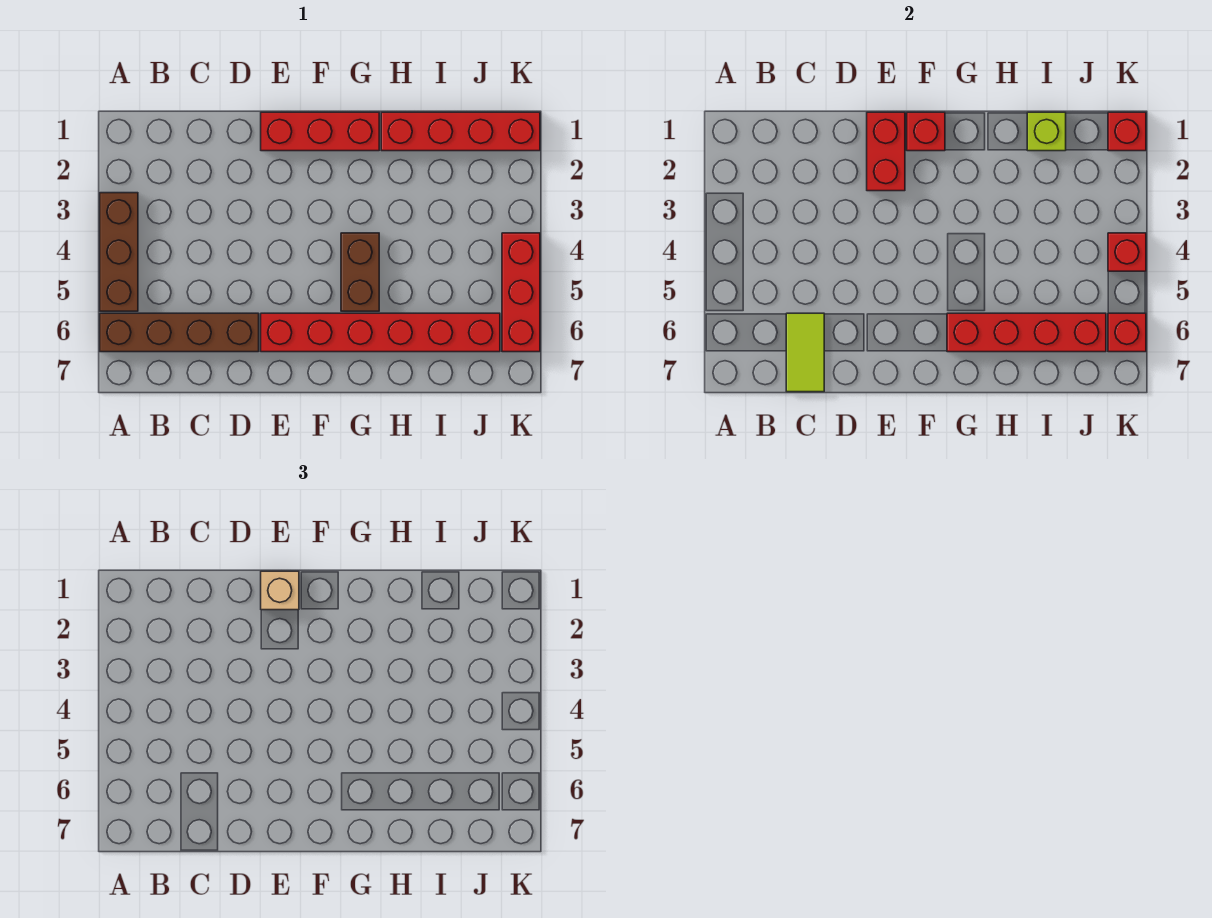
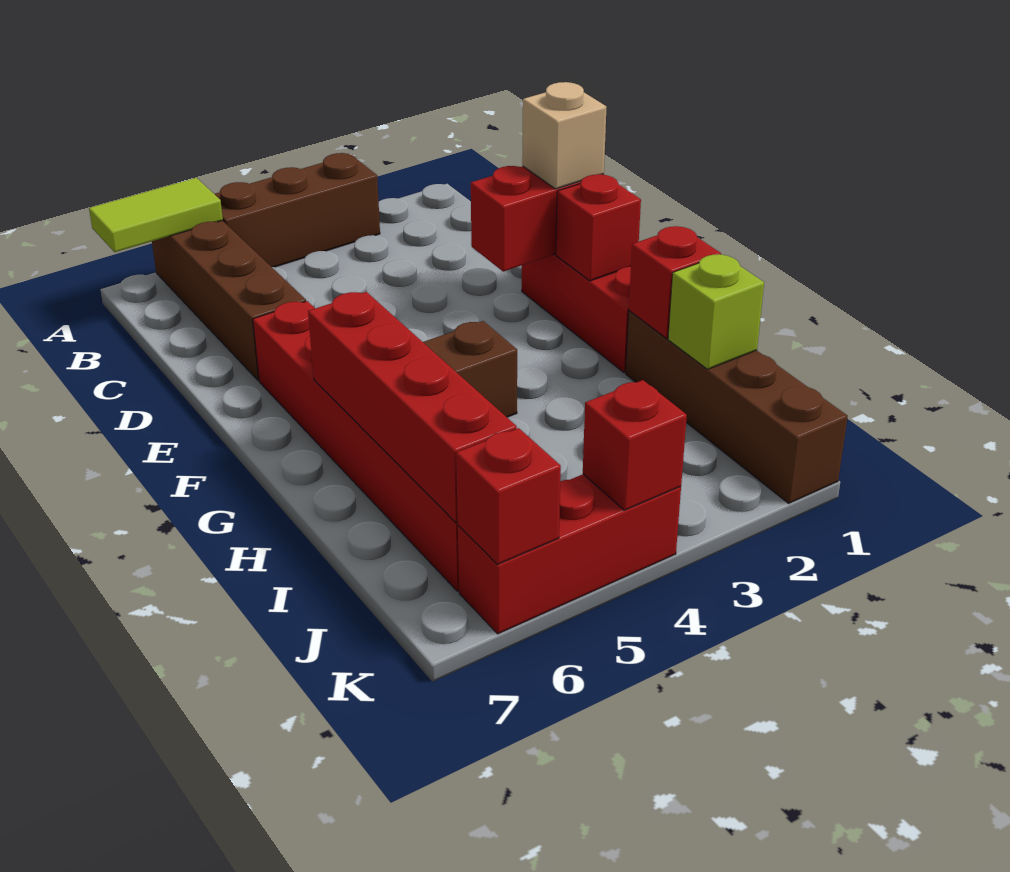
lime 1x2 tile [786,313,824,392] -> lime 1x2 tile moved to [89,178,223,252]
red 1x4 brick [381,112,540,151] -> brown 1x4 brick [626,311,848,503]
red 1x1 brick [1108,112,1146,151] -> red 1x1 brick moved to [629,226,721,338]

